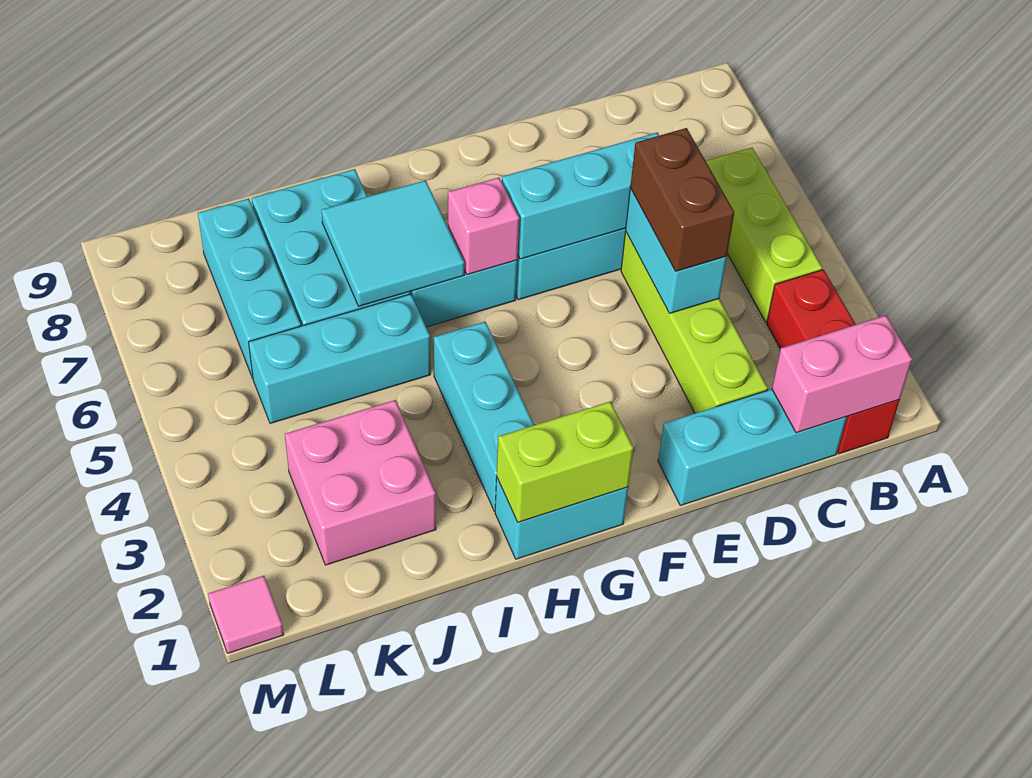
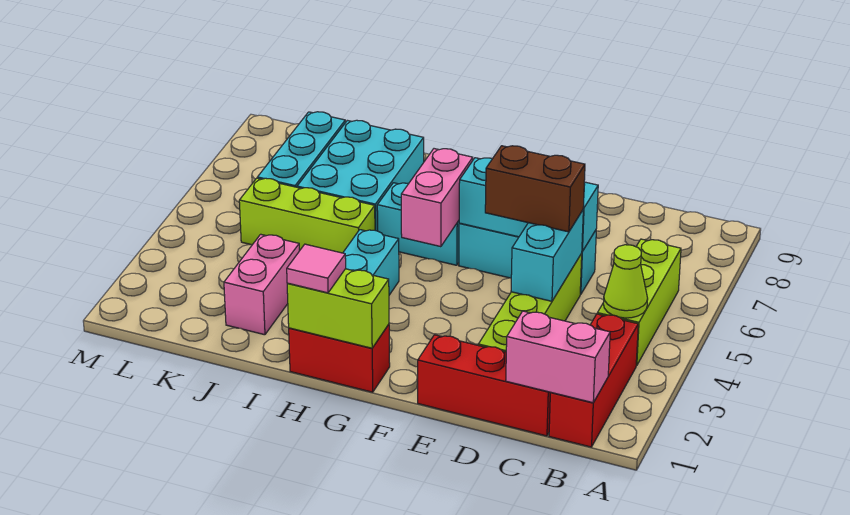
none -> lime 1x1 cone [603,245,648,318]
cyan 1x3 brick [658,389,847,506] -> red 1x3 brick [418,335,551,436]
brown 1x2 brick [630,128,734,271] -> brown 1x2 brick turned to [485,146,585,232]
cyan 1x2 brick [495,478,628,559] -> red 1x2 brick [289,324,390,392]
pink 1x1 brick [448,178,519,275] -> pink 1x2 brick [401,149,473,247]
cyan 2x2 tile [322,180,464,306] -> none
cyan 1x3 brick [249,294,430,423] -> lime 1x3 brick [239,178,375,253]
pink 2x2 brick [285,400,436,565] -> pink 1x2 brick [224,234,299,335]
pink 1x1 tile [208,576,284,653] -> pink 1x1 tile moved to [287,244,346,293]

